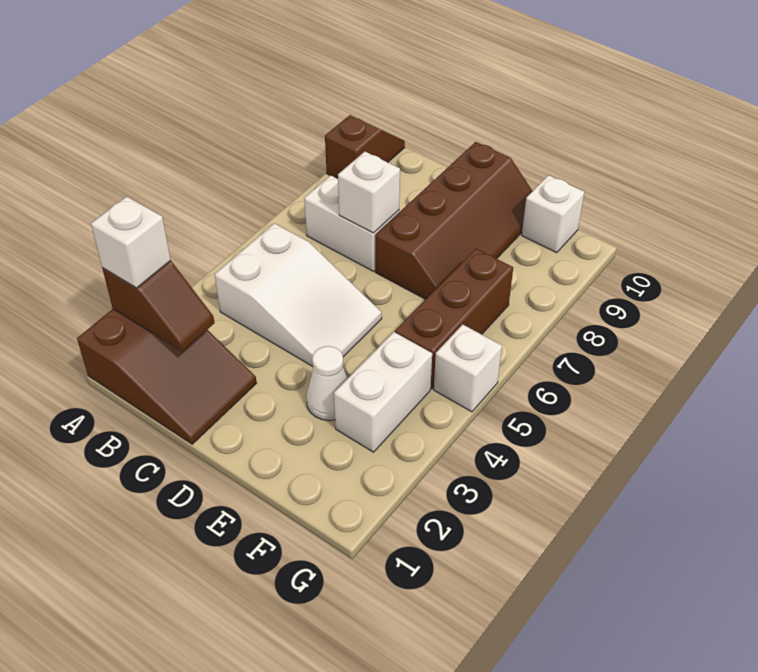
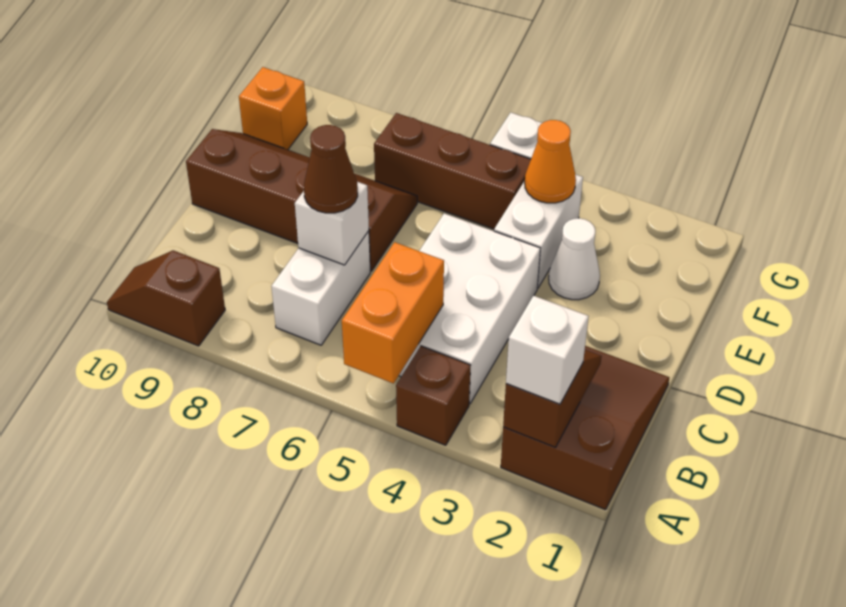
none -> brown 1x1 brick [396,346,470,445]
none -> orange 1x2 brick [342,242,444,383]
white 2x3 slope [215,223,382,366] -> white 2x3 brick [399,213,540,404]
none -> brown 1x1 cone [304,125,358,213]
white 1x2 brick [334,332,432,452] -> white 1x2 brick turned to [494,174,583,288]
none -> orange 1x1 cone [525,120,576,203]
white 1x1 brick [522,175,584,253] -> orange 1x1 brick [239,67,307,149]

